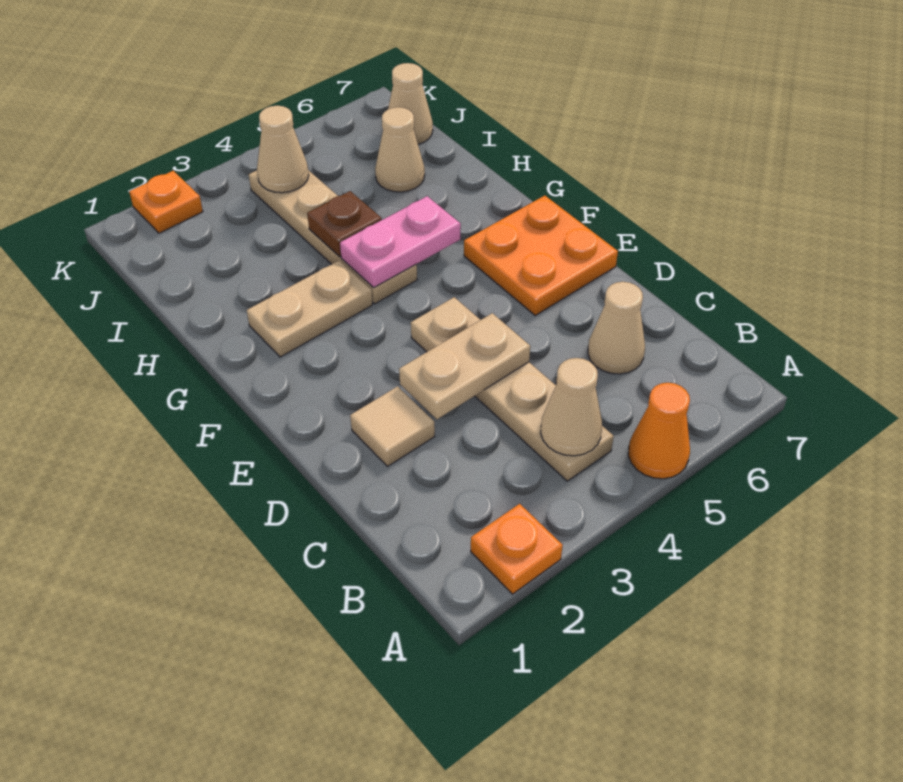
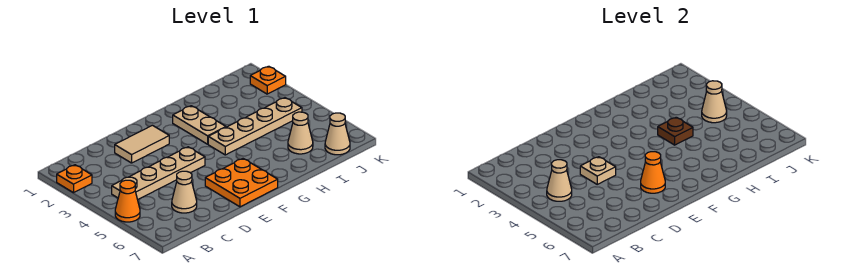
tan 1x1 tile [350,386,435,466] -> tan 1x2 tile [115,125,169,163]
tan 1x2 plate [399,313,530,419] -> tan 1x1 plate [580,157,616,184]
none -> orange 1x1 cone [641,152,665,193]
pink 1x2 plate [340,196,461,287] -> none

